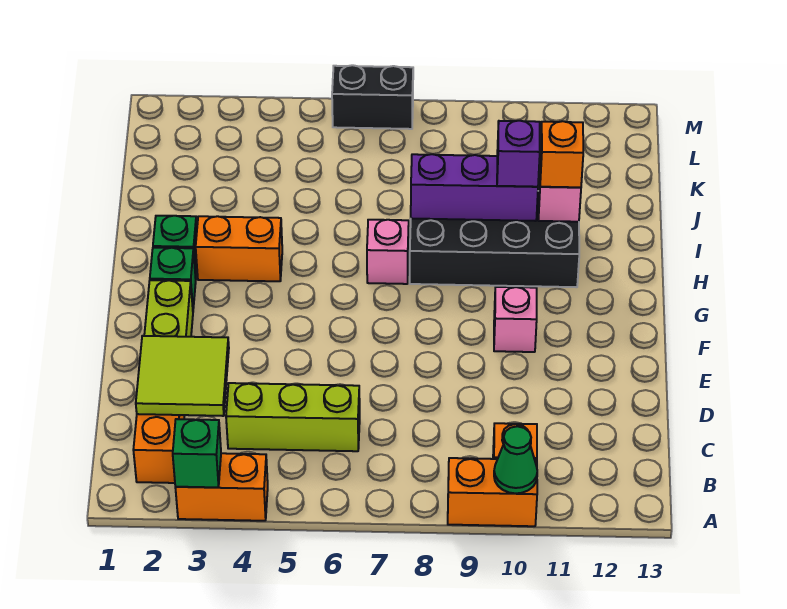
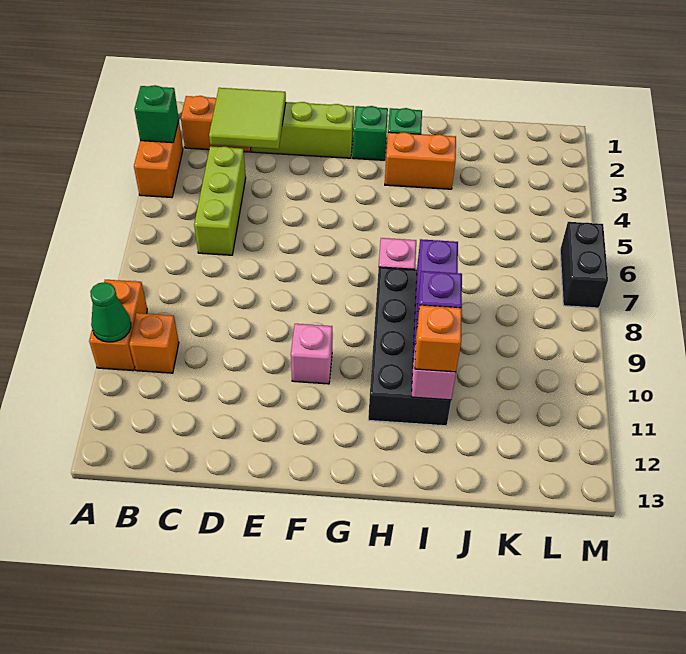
orange 1x2 brick [196,216,282,281] -> orange 1x2 brick turned to [385,132,456,189]

